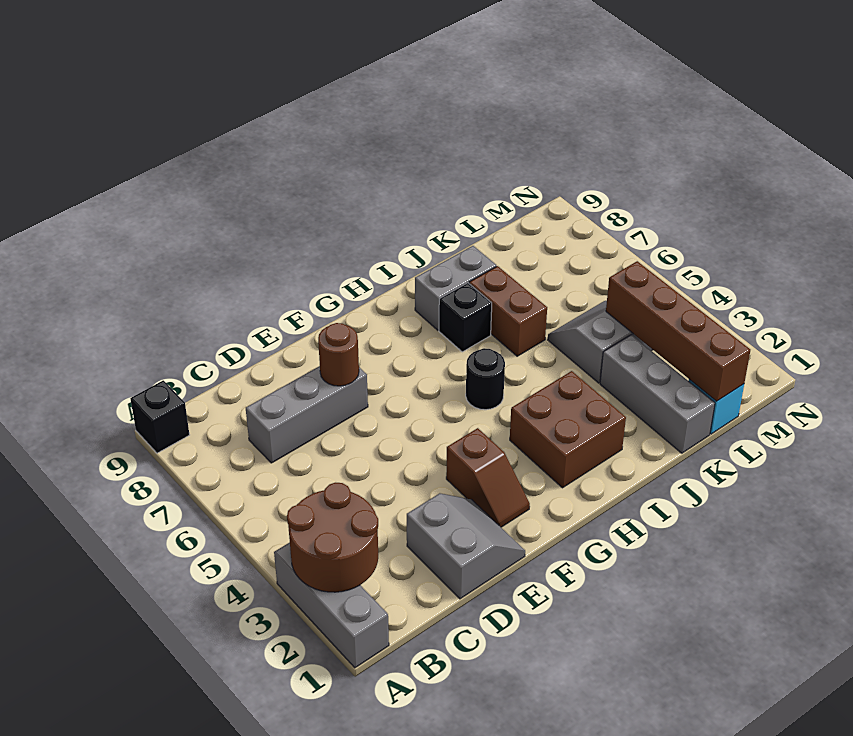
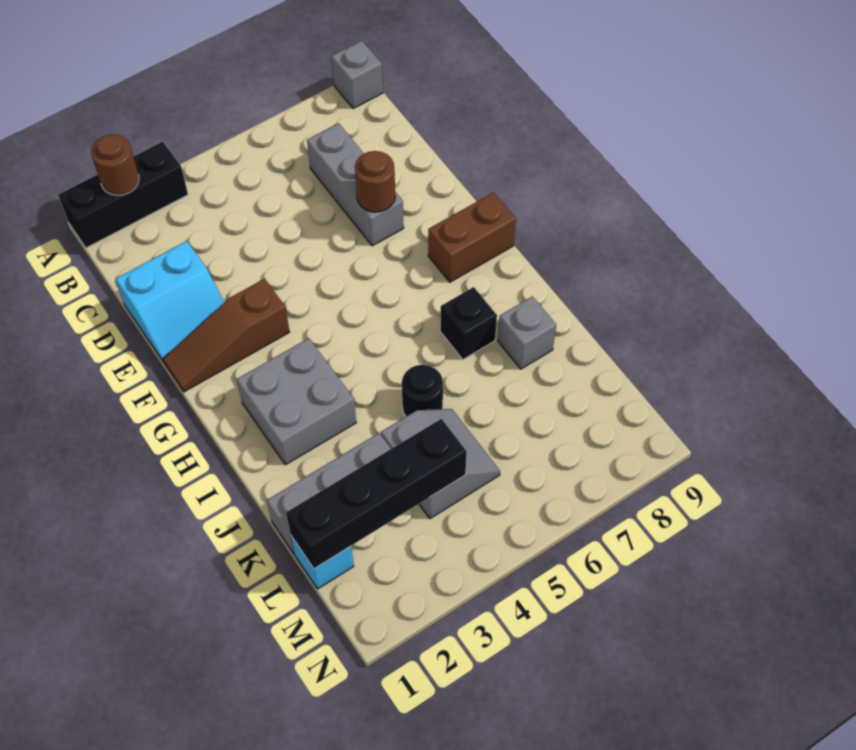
grey 1x3 brick [274,542,389,668] -> black 1x3 brick [58,142,188,248]
brown 2x2 round brick [287,482,378,592] -> brown 1x1 round brick [91,135,139,196]
black 1x1 brick [130,380,189,453] -> grey 1x1 brick [332,41,383,109]
grey 2x2 slope [407,493,525,599] -> cyan 2x2 slope [116,241,224,362]
brown 1x2 slope [446,428,530,527] -> brown 1x3 slope [163,279,290,392]
brown 2x2 brick [510,371,626,488] -> grey 2x2 brick [237,338,356,465]
black 1x1 round brick [466,348,505,410] -> black 1x1 round brick moved to [402,365,443,417]
grey 1x2 brick [415,246,496,330] -> grey 1x1 brick [498,296,556,369]
brown 1x2 brick [469,266,547,356] -> brown 1x2 brick moved to [428,193,516,282]
brown 1x4 brick [606,261,750,401] -> black 1x4 brick [286,419,467,569]

